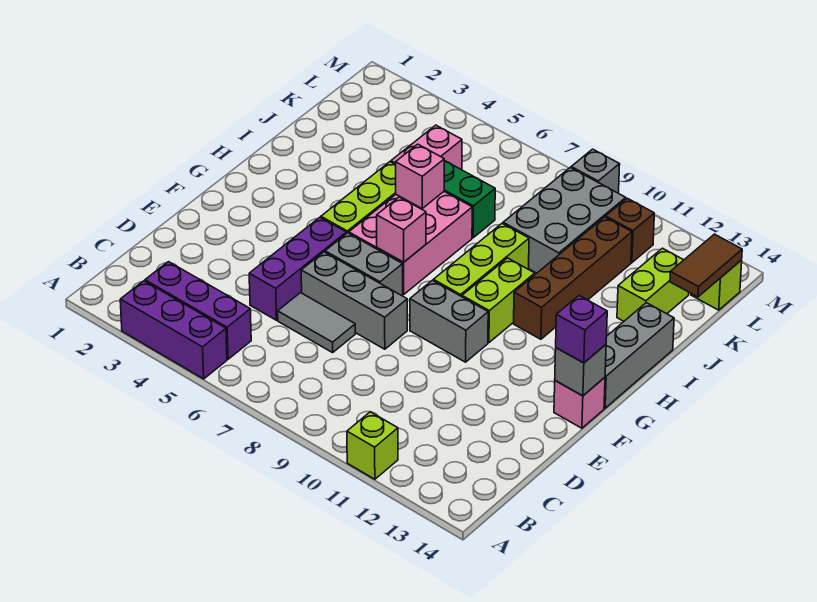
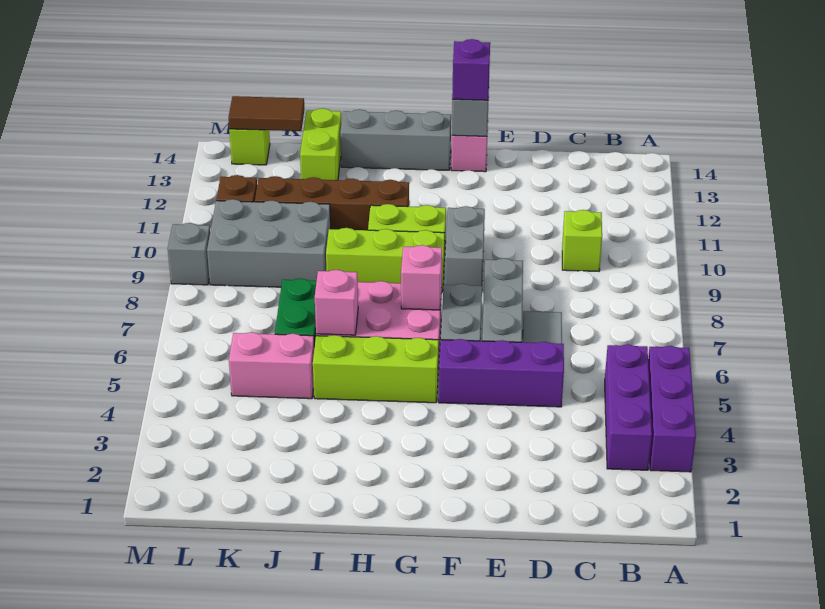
lime 1x1 brick [347,412,398,479] -> lime 1x1 brick moved to [562,210,602,271]
lime 1x2 brick [617,248,689,321] -> lime 1x2 brick turned to [300,108,341,180]

